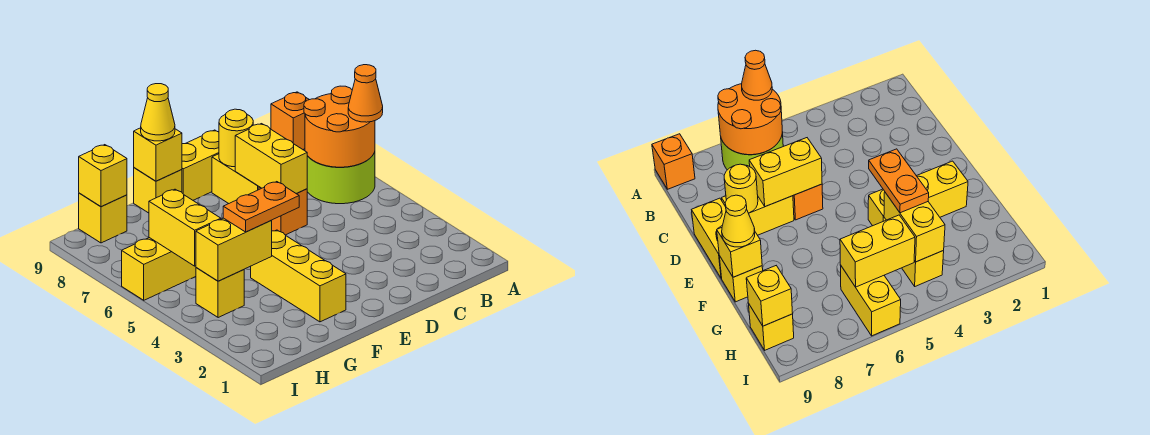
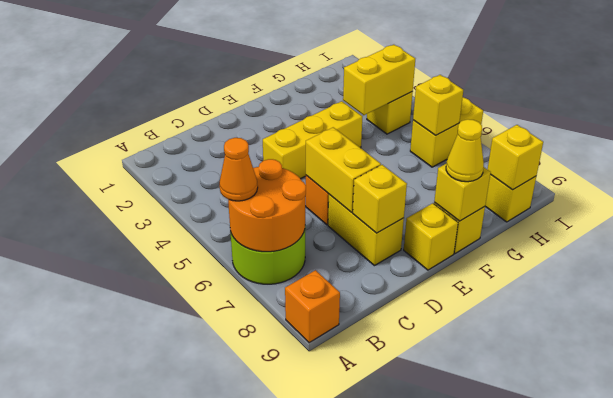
yellow 1x1 round brick [219,109,253,167] -> yellow 1x1 brick [353,165,407,233]
yellow 1x2 brick [182,130,219,200] -> yellow 1x1 brick [404,203,458,270]
yellow 1x3 brick [251,230,346,322] -> yellow 1x3 brick turned to [263,101,362,179]
orange 1x2 plate [223,182,299,232] -> none
yellow 1x2 brick [149,189,221,266] -> yellow 1x1 brick [413,75,463,135]

